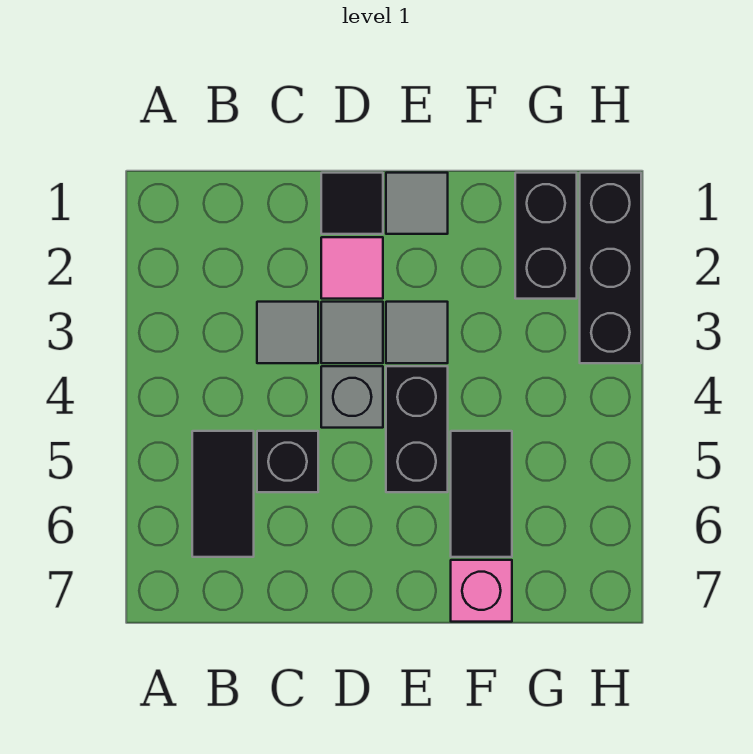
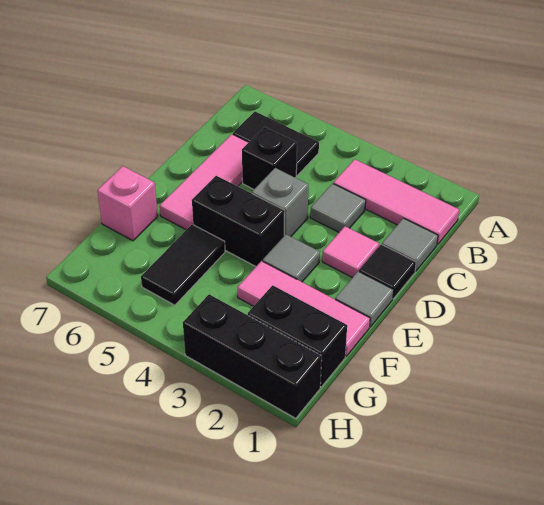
none -> pink 1x3 tile [333,159,459,245]
none -> pink 1x3 tile [160,134,249,230]
grey 1x1 tile [321,302,383,363] -> grey 1x1 tile moved to [382,218,438,271]
none -> pink 1x3 tile [237,261,370,356]
black 1x2 tile [451,431,512,557] -> black 1x2 tile turned to [141,224,225,305]

